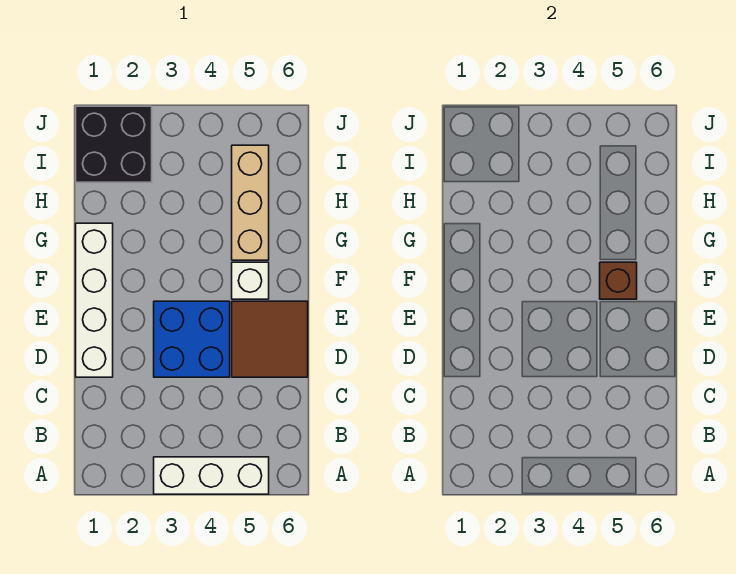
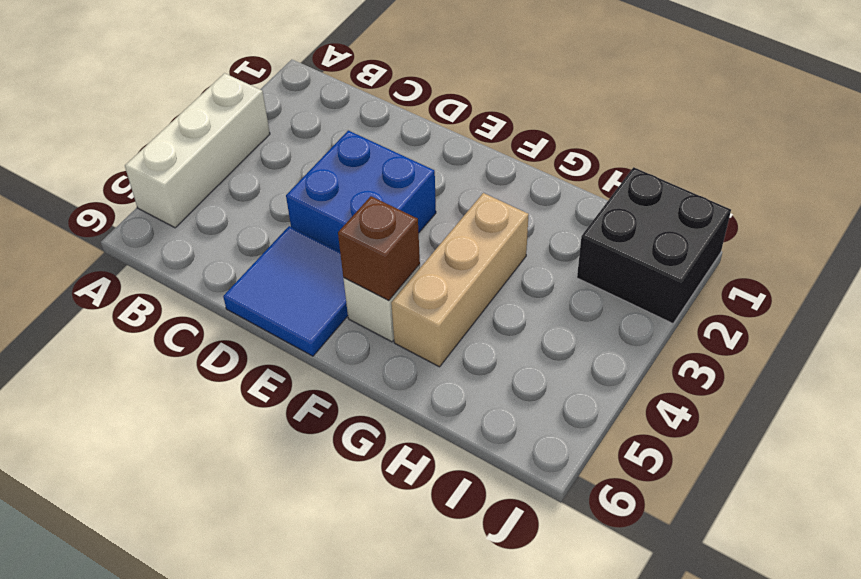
white 1x4 brick [76,223,113,377] -> none
brown 2x2 tile [232,301,308,377] -> blue 2x2 tile [223,226,348,356]
tan 1x3 brick [232,145,269,260] -> tan 1x3 brick turned to [391,193,529,367]

